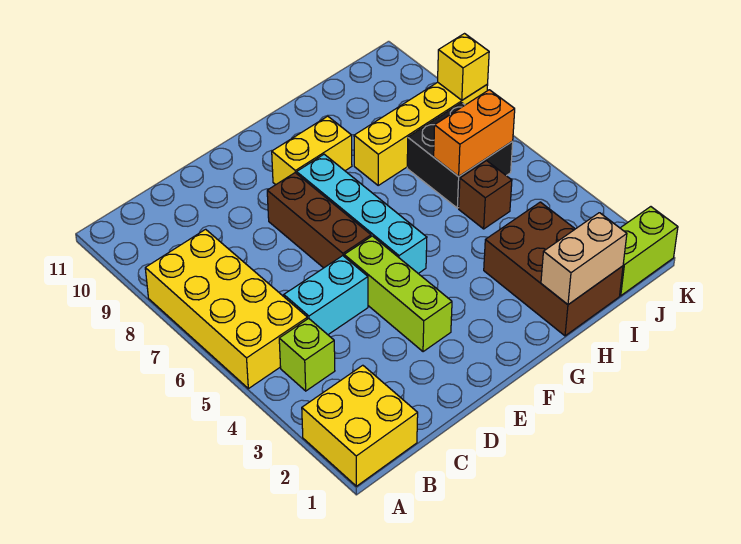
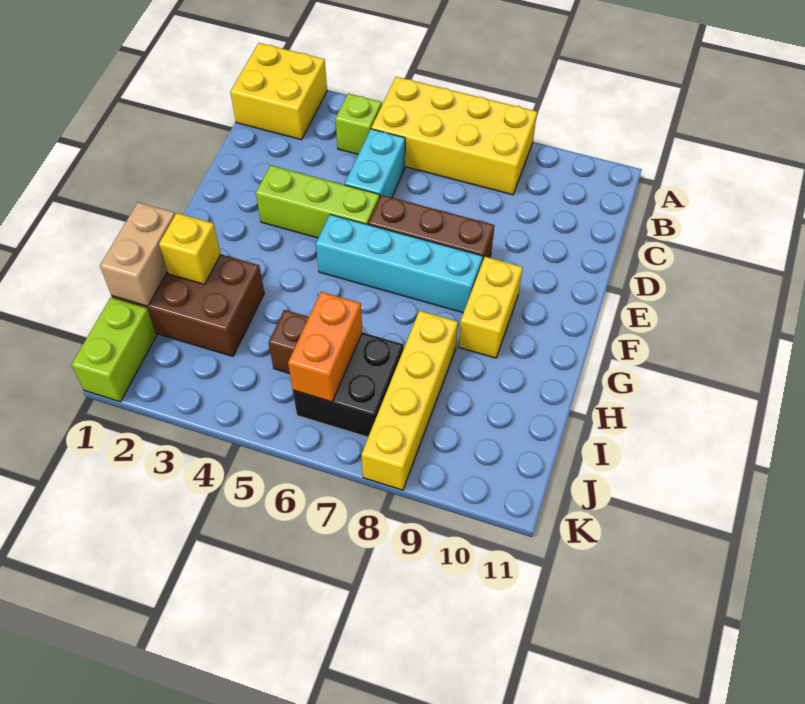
yellow 1x1 brick [438,34,489,100] -> yellow 1x1 brick moved to [159,213,221,284]

